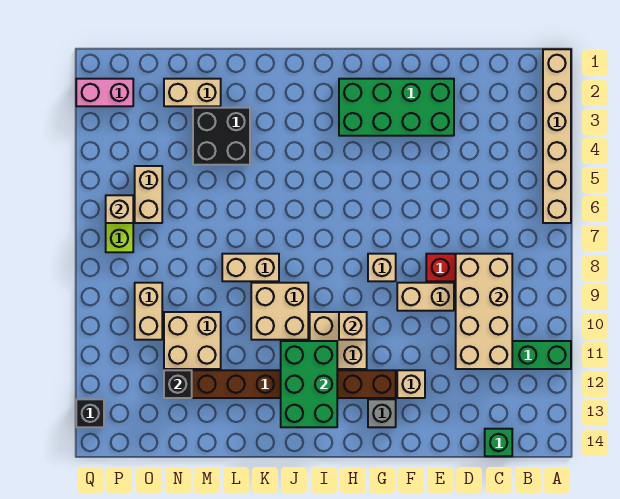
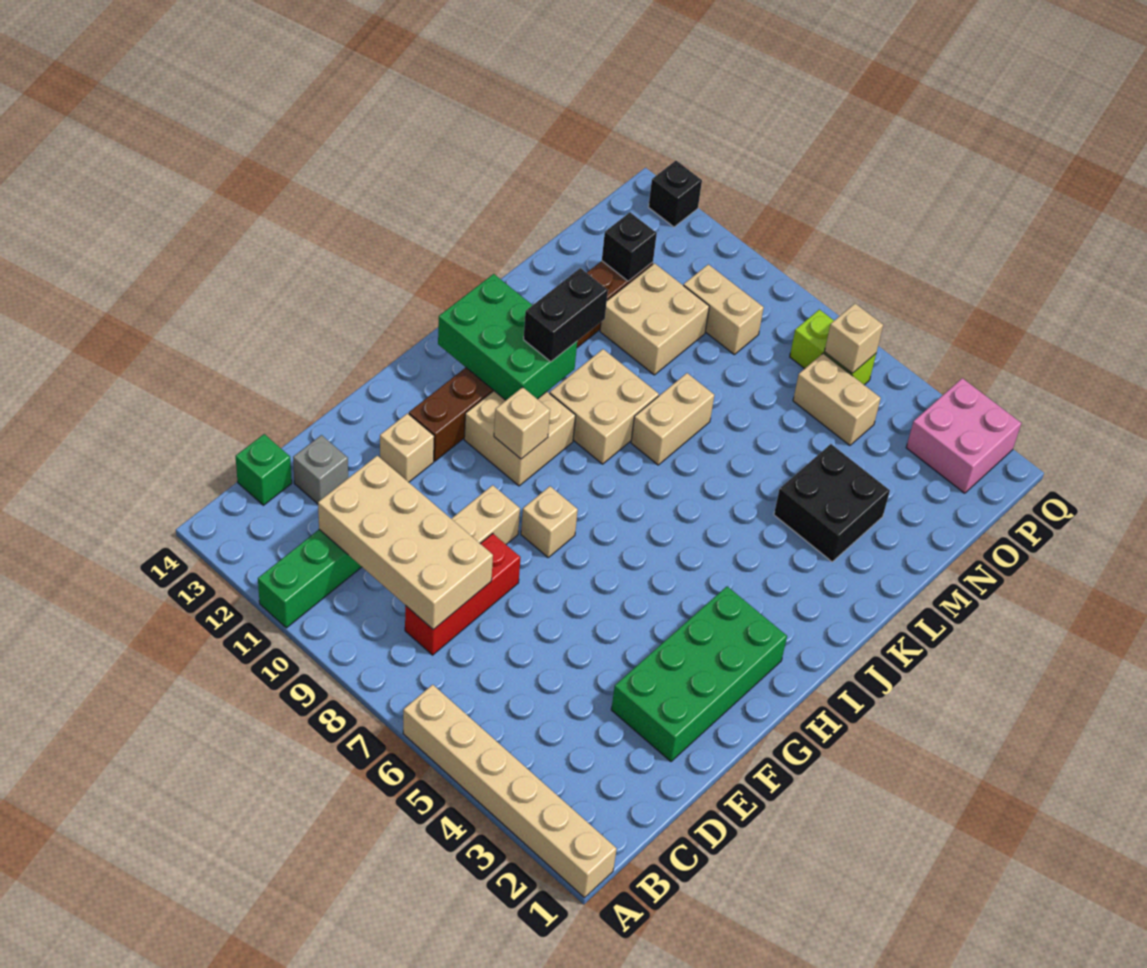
grey 1x1 brick [368,399,396,427] -> grey 1x1 brick moved to [293,435,348,504]
none -> black 1x2 brick [524,268,608,362]
tan 1x2 brick [164,79,221,106] -> none
pink 1x2 brick [76,79,133,106] -> pink 2x2 brick [906,378,1021,493]

